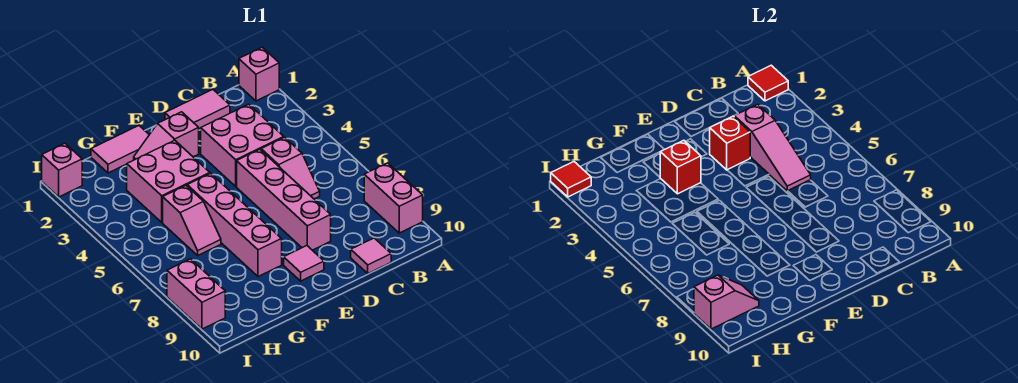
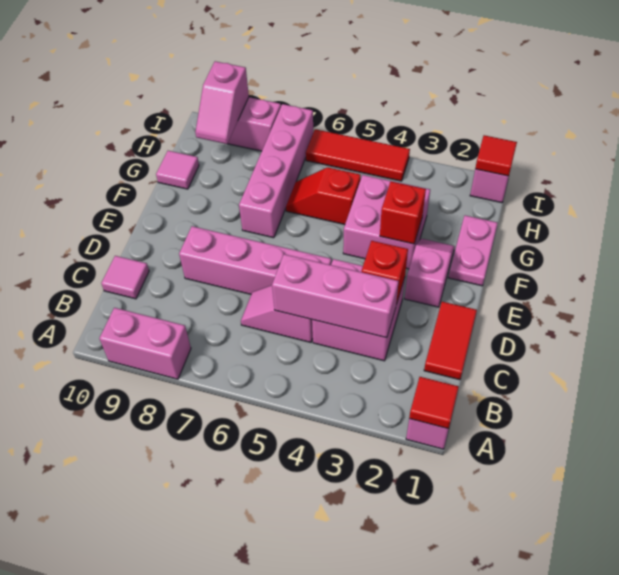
pink 1x2 tile [165,90,230,129] -> red 1x2 tile [424,302,477,380]
pink 1x3 slope [734,104,811,191] -> pink 1x3 brick [272,254,399,338]
pink 1x1 tile [284,246,324,281] -> pink 1x1 tile moved to [156,151,199,189]
pink 1x2 tile [91,126,149,173] -> pink 1x2 plate [449,215,498,286]
pink 1x4 brick [187,173,282,277] -> pink 1x4 brick turned to [239,104,313,238]
pink 1x2 slope [163,186,221,255] -> red 1x2 slope [286,167,361,225]
none -> red 1x3 tile [306,129,410,181]

